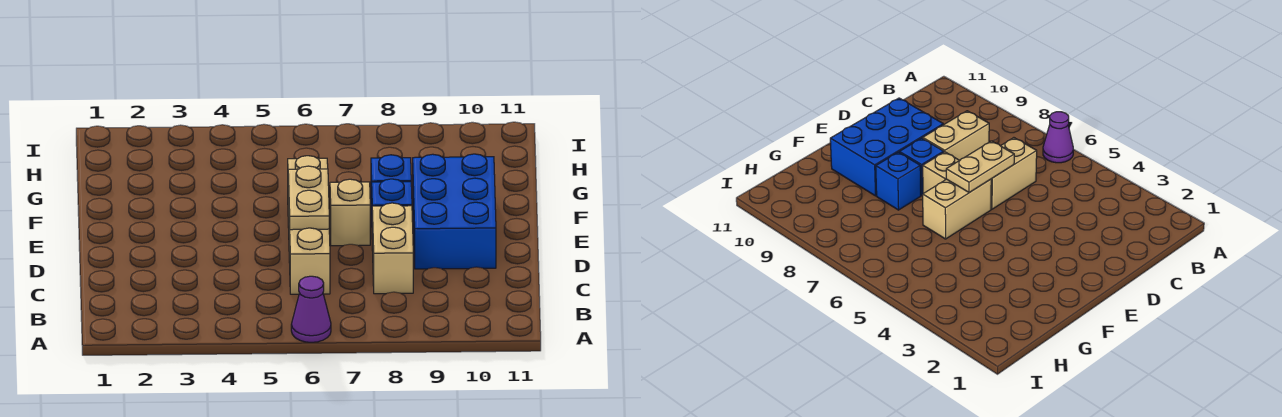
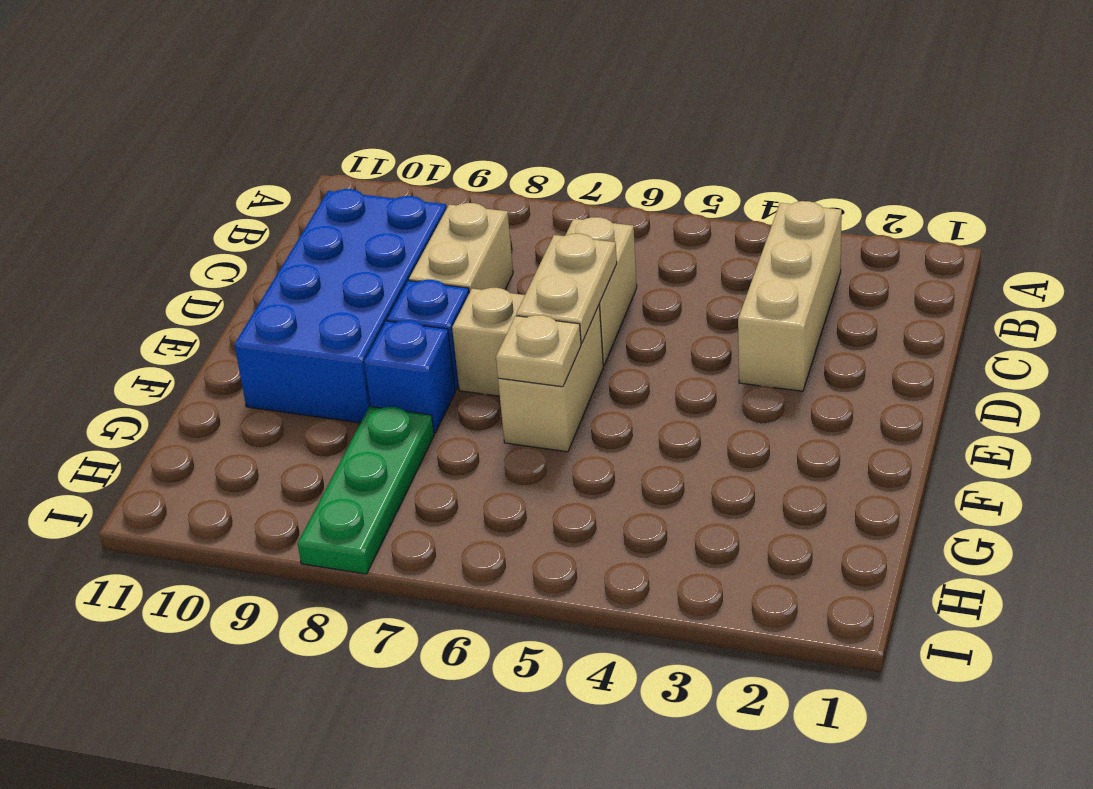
purple 1x1 cone [291,276,331,342] -> none
none -> tan 1x3 brick [738,201,842,391]
blue 2x3 brick [413,154,496,269] -> blue 2x4 brick [235,189,447,423]
none -> tan 1x1 plate [496,315,581,387]
none -> green 1x3 plate [298,406,434,574]

